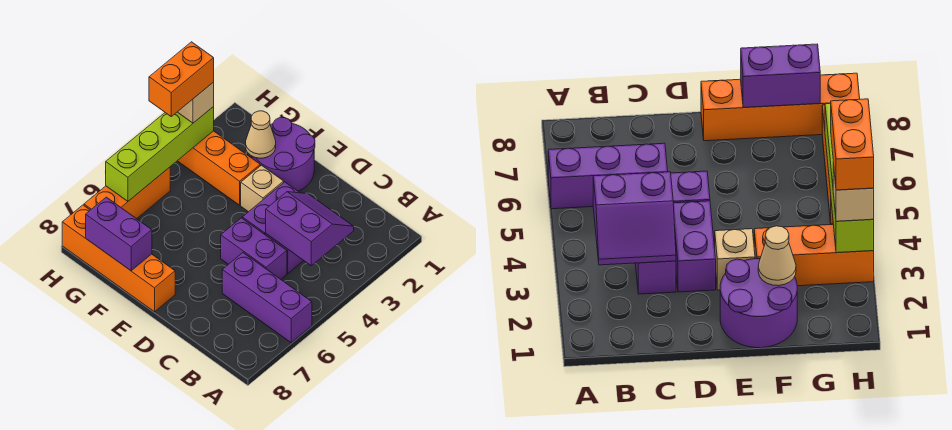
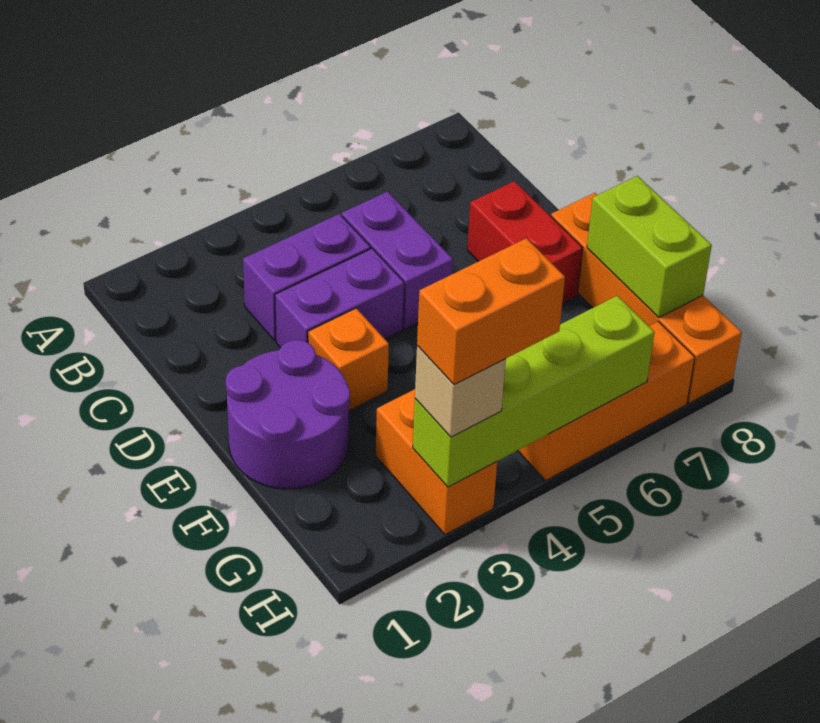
purple 1x3 brick [222,253,312,343] -> none
purple 2x2 slope [266,192,354,266] -> none
none -> red 1x2 brick [467,181,583,303]
tan 1x1 brick [241,165,284,212] -> orange 1x1 brick [308,308,389,411]
tan 1x1 cone [246,111,276,158] -> none
orange 1x3 brick [178,131,260,205] -> orange 1x2 brick [376,389,497,535]
purple 1x2 brick [86,197,152,271] -> lime 1x2 brick [587,176,712,318]

